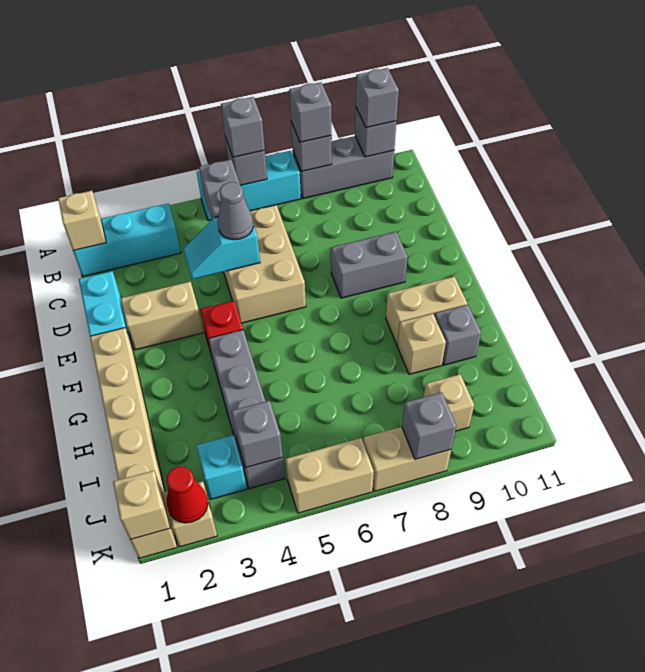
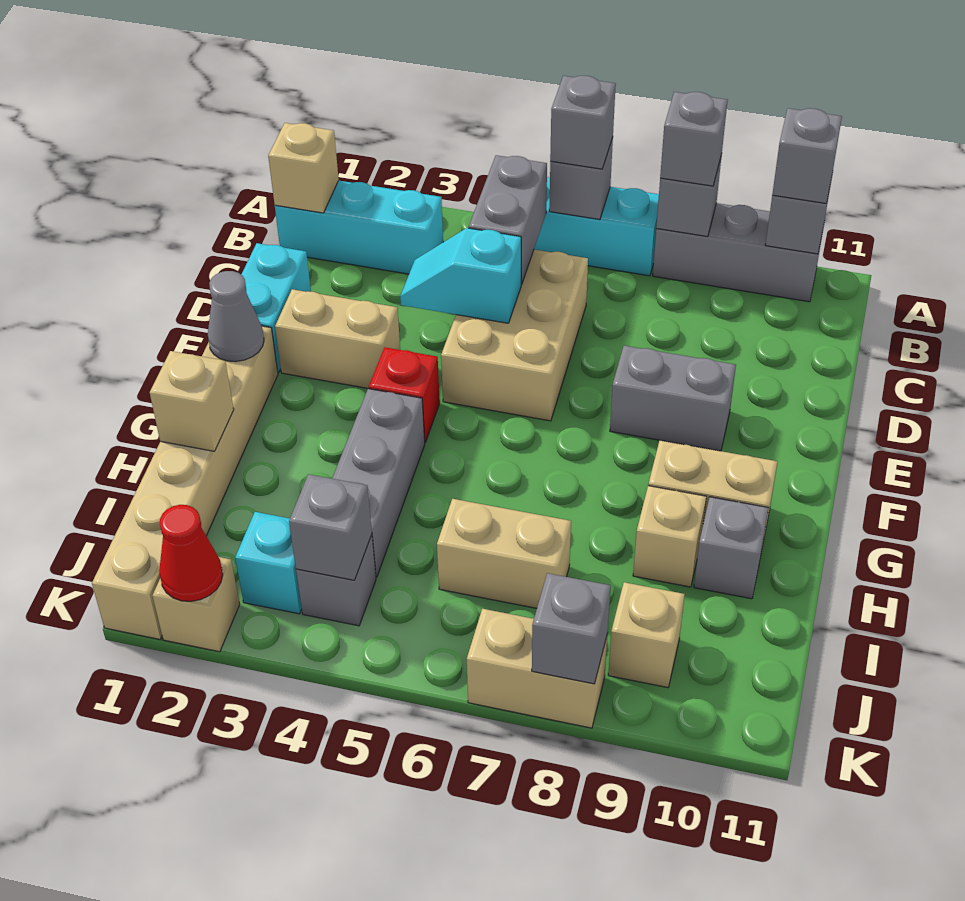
grey 1x1 cone [218,182,253,240] -> grey 1x1 cone moved to [208,271,264,361]
tan 1x1 brick [113,471,170,540] -> tan 1x1 brick moved to [150,351,234,451]
tan 1x2 brick [285,438,374,513] -> tan 1x2 brick moved to [437,499,571,608]

